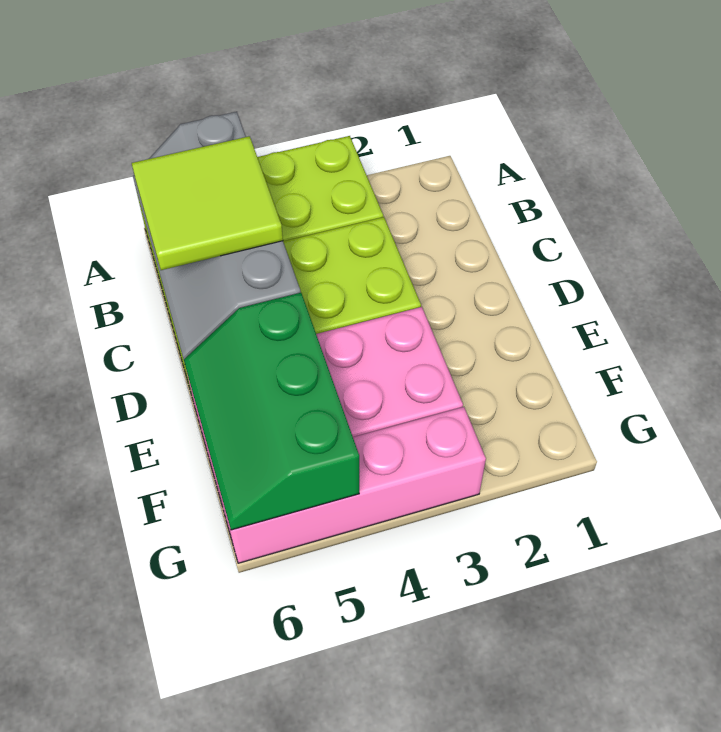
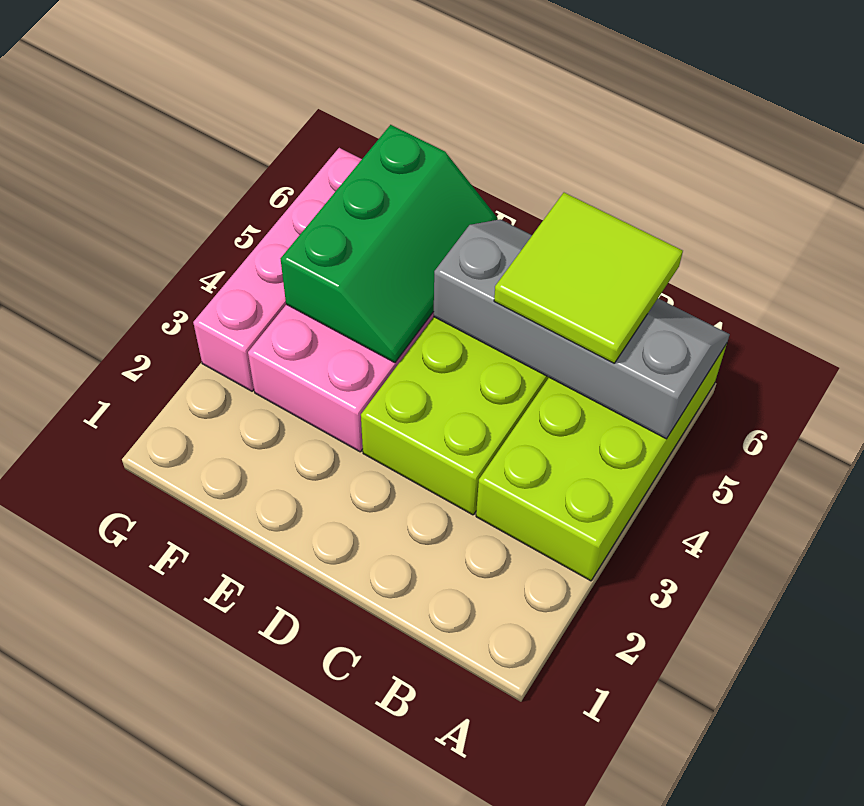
green 2x3 slope [184,293,359,530] -> green 2x3 slope turned to [281,125,498,363]

